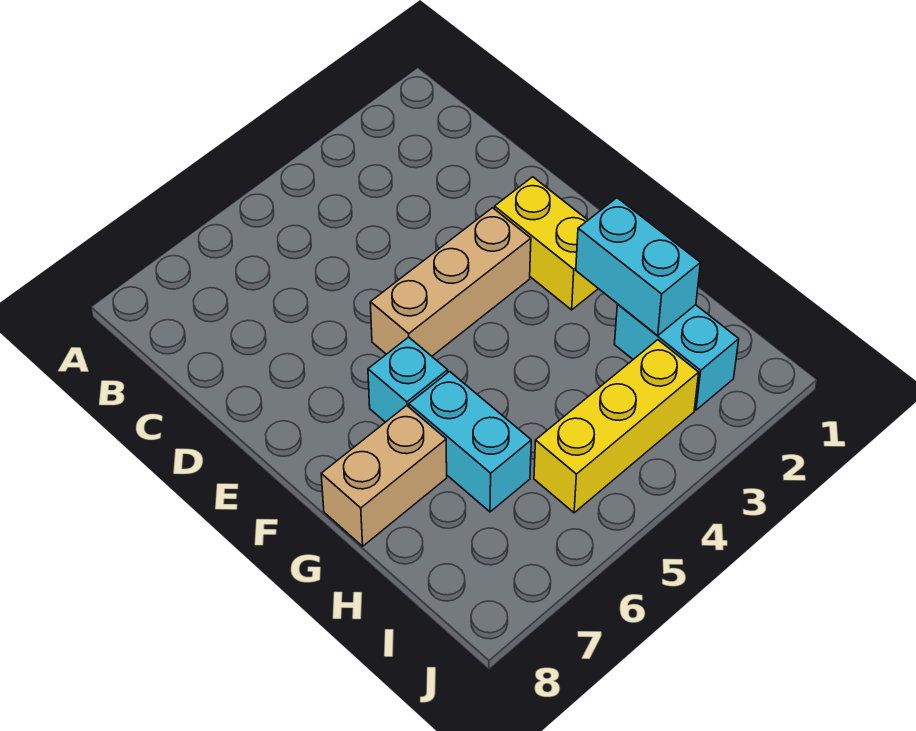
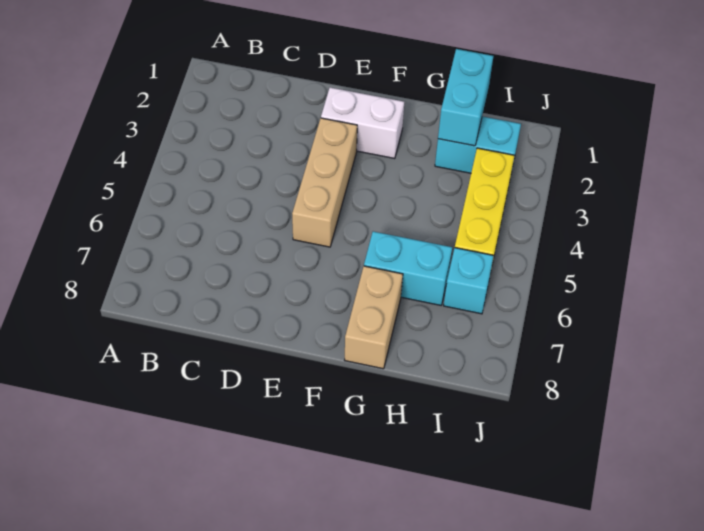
yellow 1x2 brick [494,177,598,310] -> white 1x2 brick [321,87,404,159]
cyan 1x1 brick [368,337,448,422] -> cyan 1x1 brick moved to [444,248,494,314]
cyan 1x2 brick [576,198,700,335] -> cyan 1x2 brick turned to [438,49,493,146]

